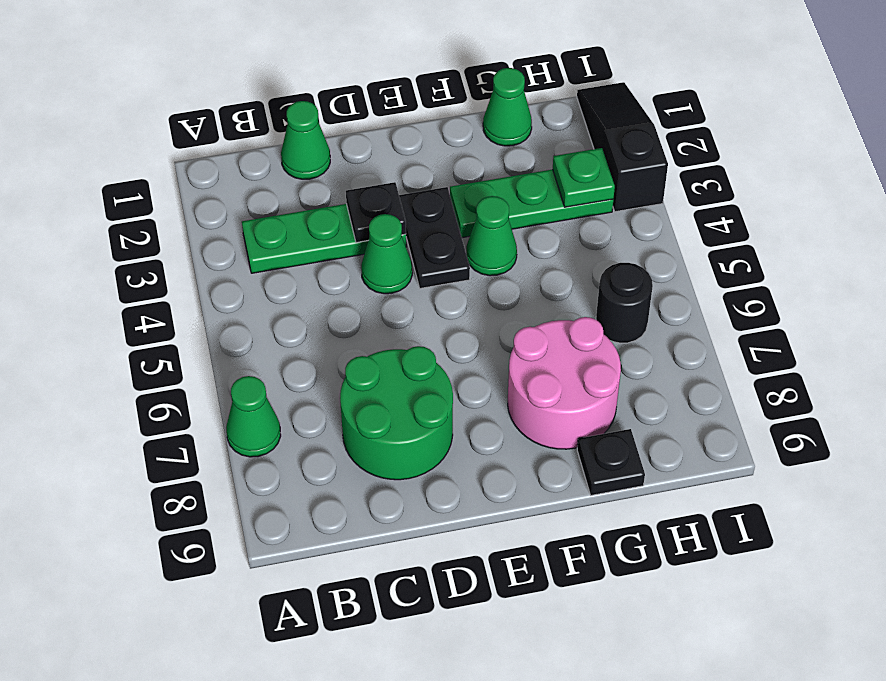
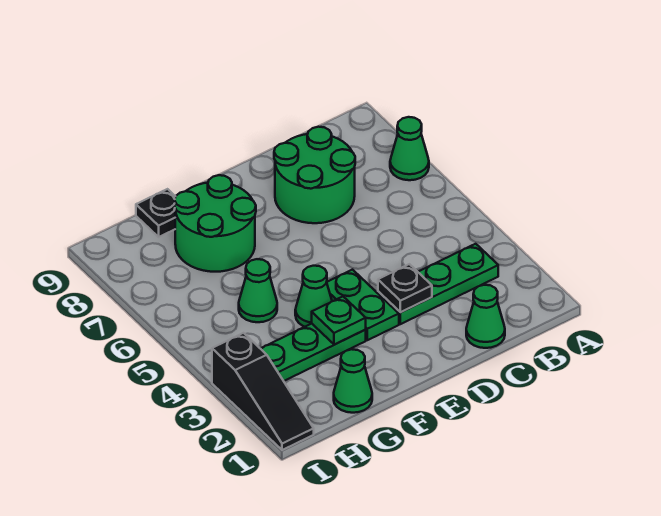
green 1x1 cone [361,214,412,294] -> green 1x1 cone moved to [239,259,277,322]
black 1x2 plate [399,187,470,288] -> green 1x2 plate [327,270,399,340]
pink 2x2 round brick [508,317,621,449] -> green 2x2 round brick [175,175,256,272]
green 1x1 plate [553,148,615,207] -> green 1x1 plate moved to [312,297,366,345]
black 1x1 round brick [596,263,653,343] -> none

